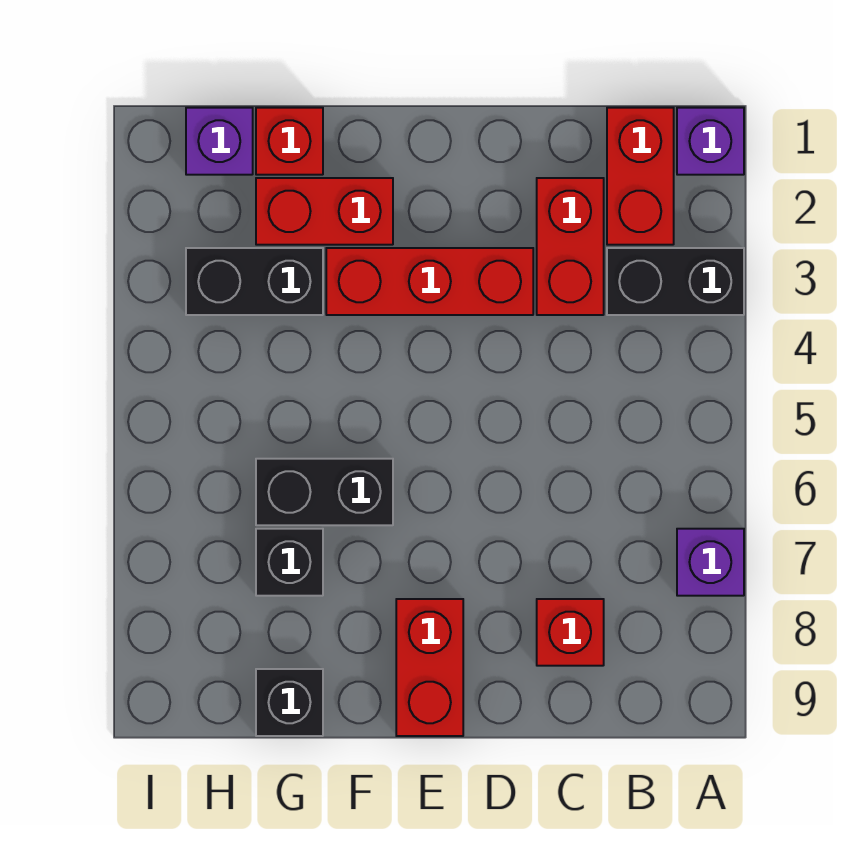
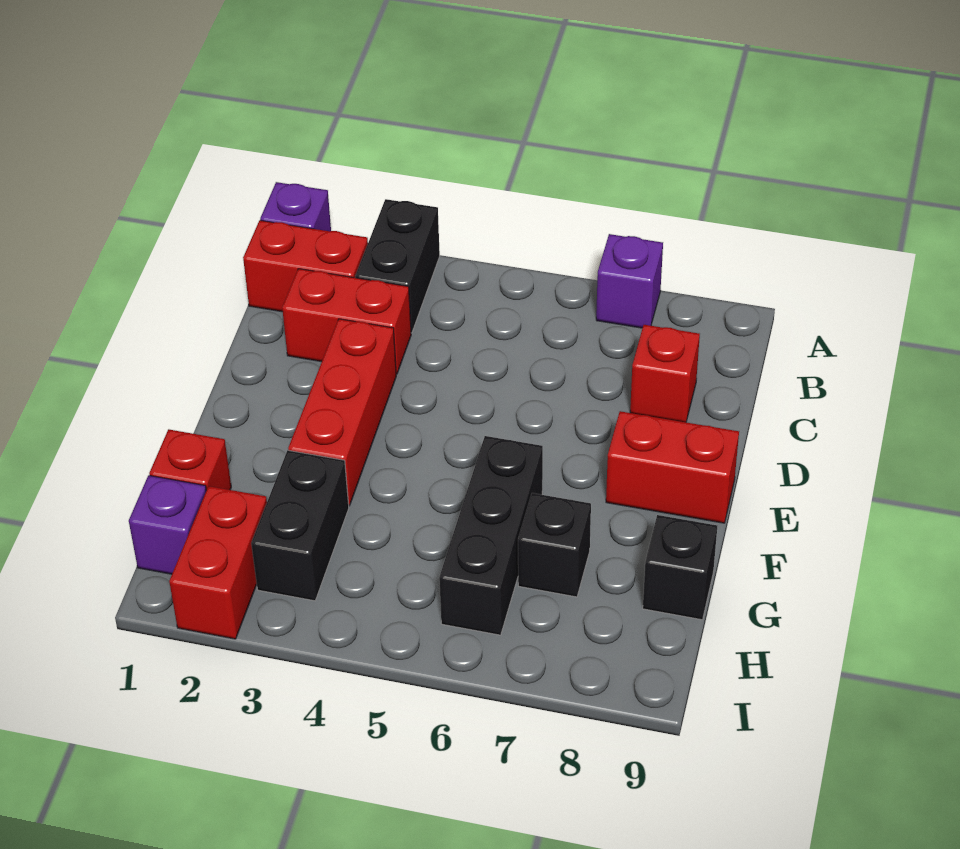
red 1x2 brick [256,178,393,245] -> red 1x2 brick moved to [169,486,267,639]
black 1x2 brick [256,459,393,525] -> black 1x3 brick [439,436,543,635]

